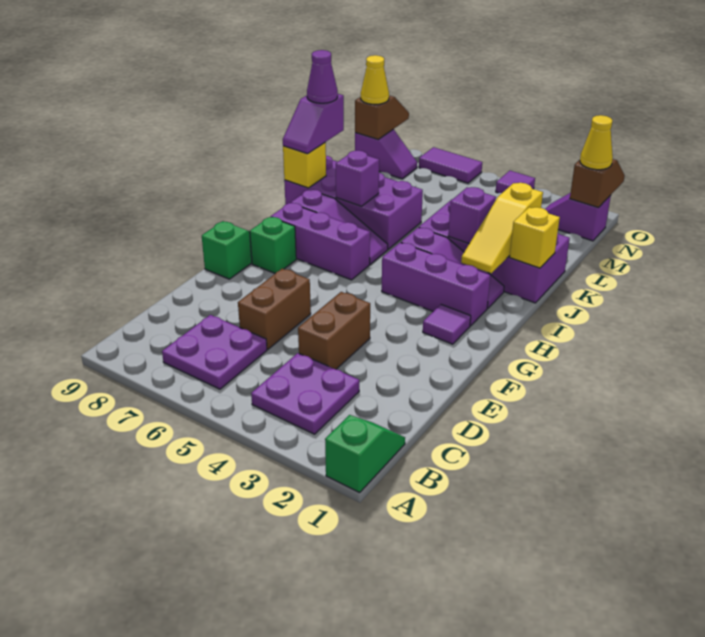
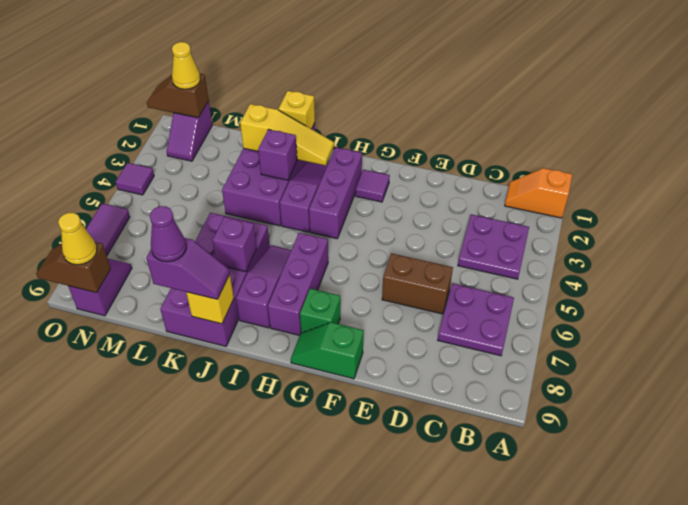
green 1x2 slope [325,415,405,493] -> orange 1x2 slope [505,168,572,218]
brown 1x2 brick [298,292,370,369] -> none

